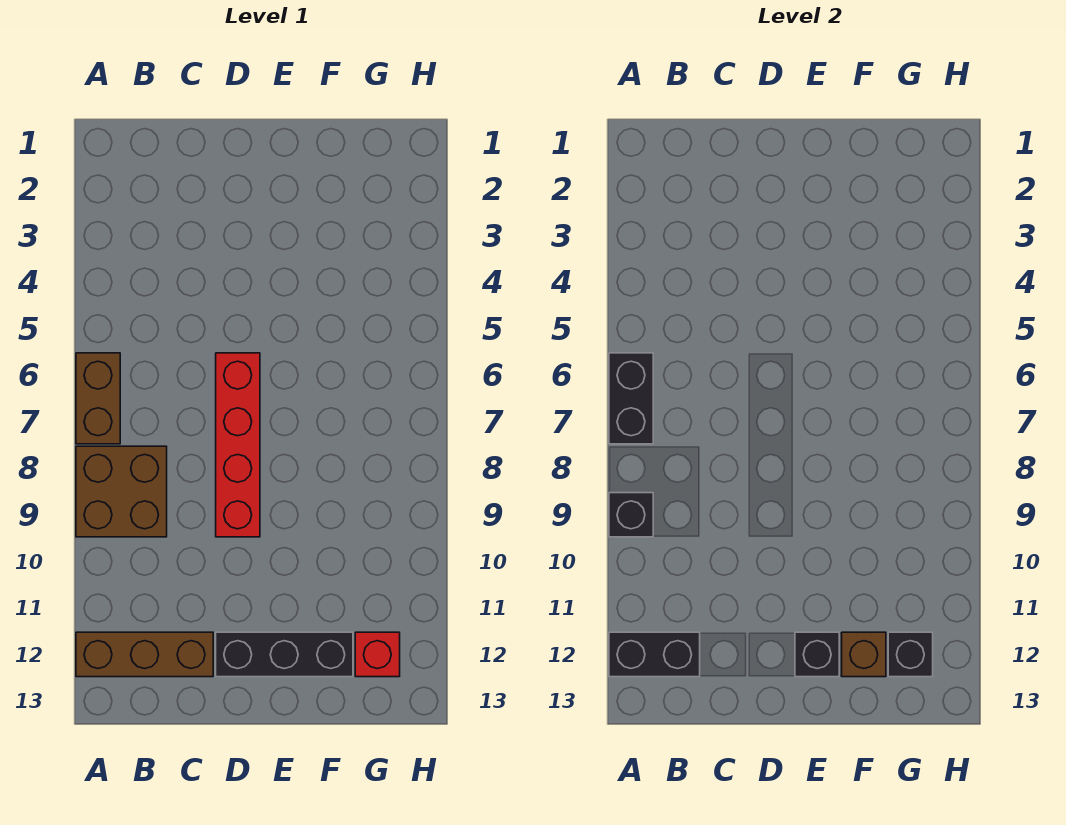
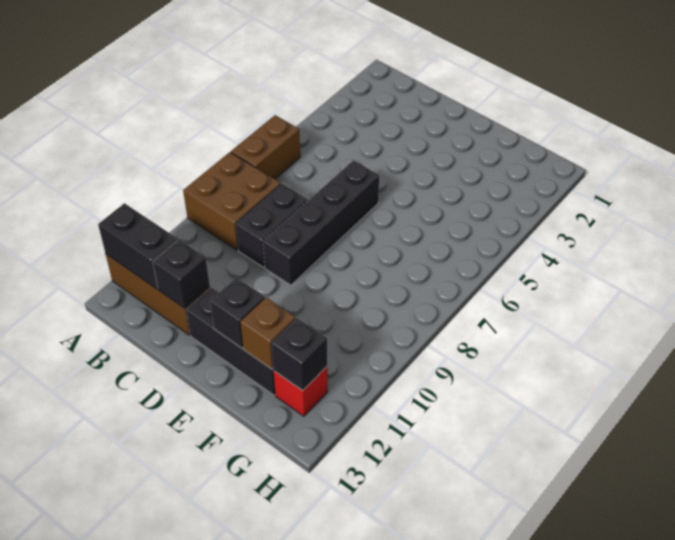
black 1x2 brick [609,353,653,444] -> black 1x2 brick moved to [236,184,308,267]
black 1x1 brick [609,493,653,537] -> black 1x1 brick moved to [153,240,210,308]
red 1x4 brick [216,353,260,537] -> black 1x4 brick [263,160,379,285]

